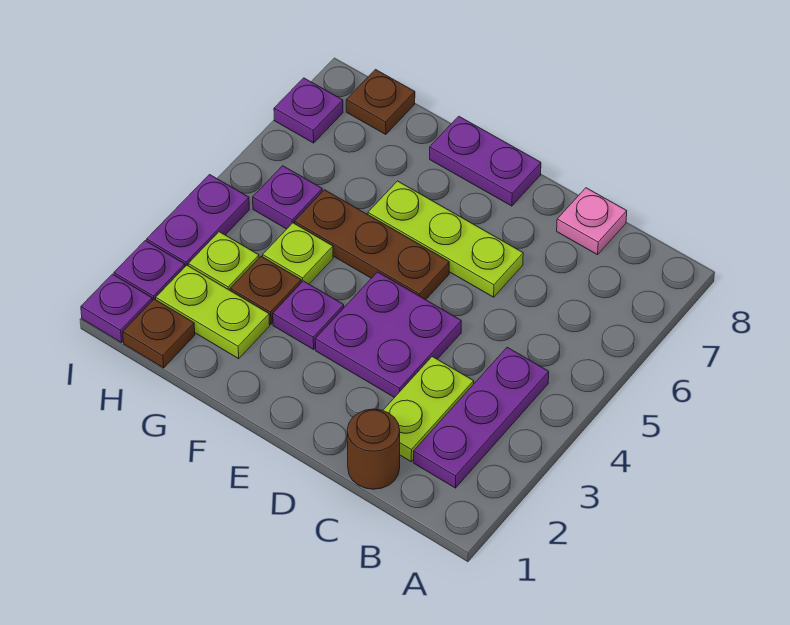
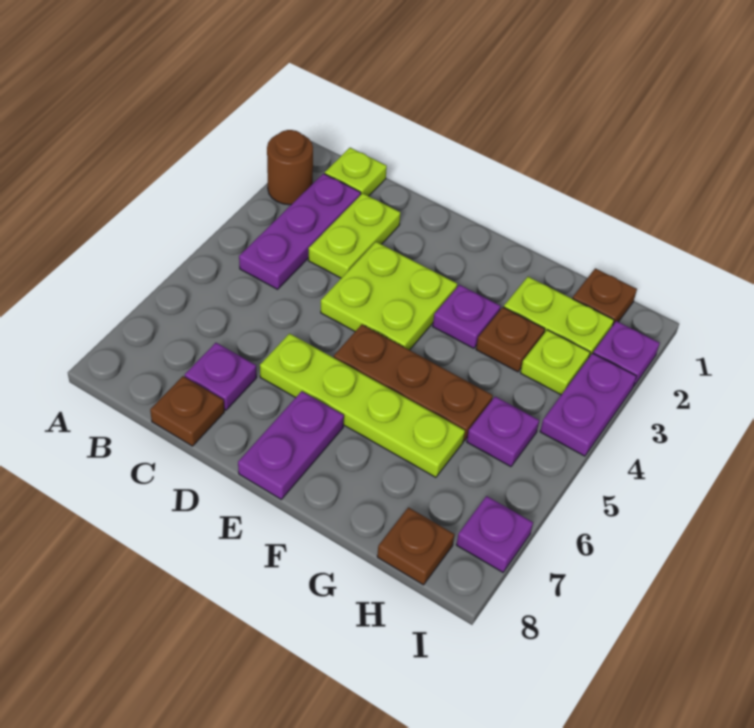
brown 1x1 round brick [347,409,400,489] -> brown 1x1 round brick moved to [267,130,313,205]
pink 1x1 plate [557,188,627,255] -> brown 1x1 plate [150,376,224,446]
purple 2x2 plate [315,272,461,398] -> lime 2x2 plate [321,242,457,350]
lime 1x3 plate [368,181,523,297] -> lime 1x4 plate [260,333,465,477]
purple 1x2 plate [430,116,541,206] -> purple 1x2 plate turned to [238,391,344,499]
lime 1x1 plate [263,223,333,284] -> lime 1x1 plate moved to [325,148,387,196]
purple 1x1 plate [81,274,152,343] -> purple 1x1 plate moved to [185,343,257,410]

